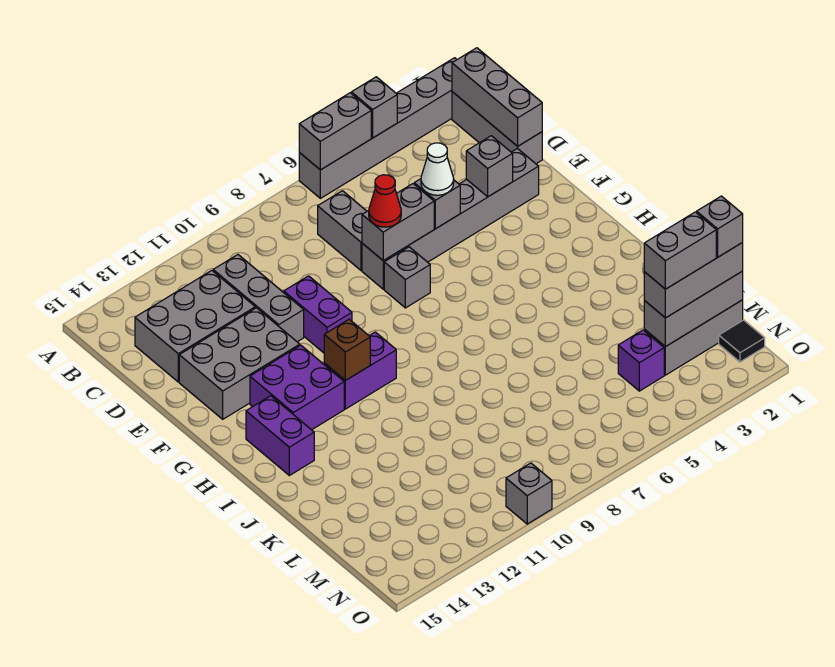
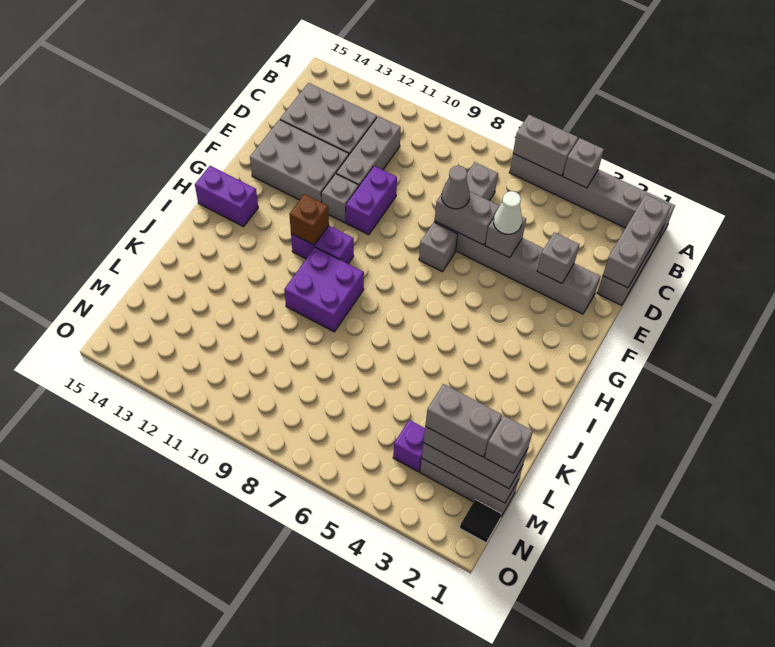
red 1x1 cone [369,175,401,227] -> grey 1x1 cone [442,166,470,209]
purple 2x2 brick [250,345,344,430] -> purple 2x2 brick moved to [284,247,364,332]
purple 1x2 brick [246,396,314,475] -> purple 1x2 brick turned to [195,166,258,227]
grey 1x1 brick [506,463,552,524] -> grey 1x1 brick moved to [321,174,359,223]

